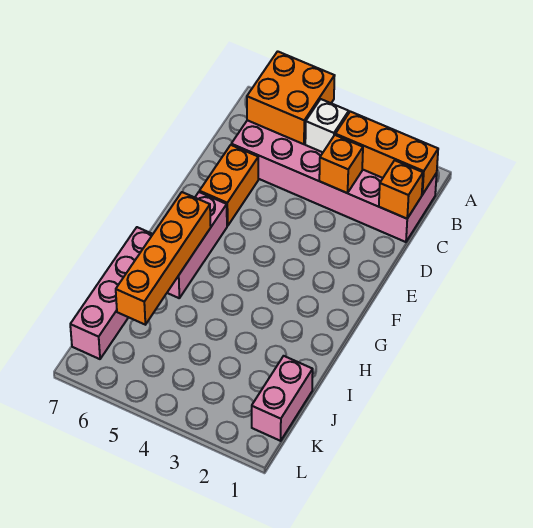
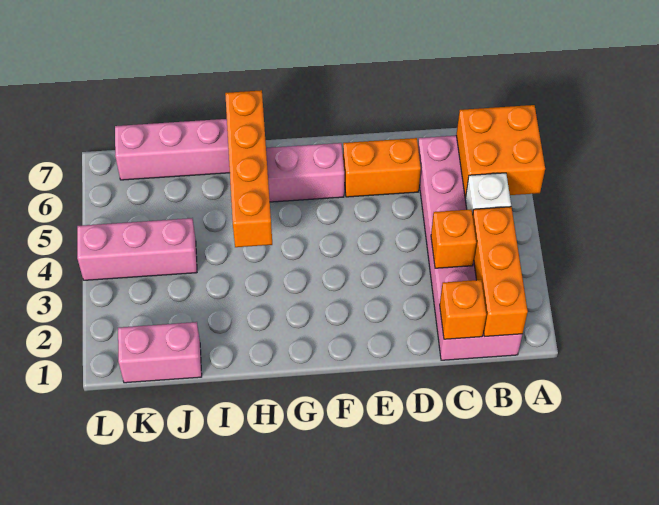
orange 1x4 brick [116,192,211,325] -> orange 1x4 brick turned to [225,90,272,247]
none -> pink 1x3 brick [77,218,197,280]

